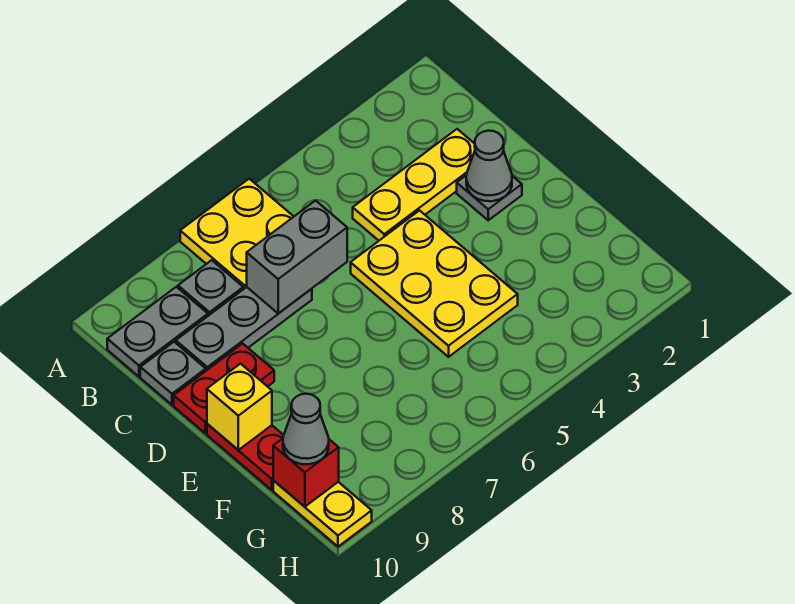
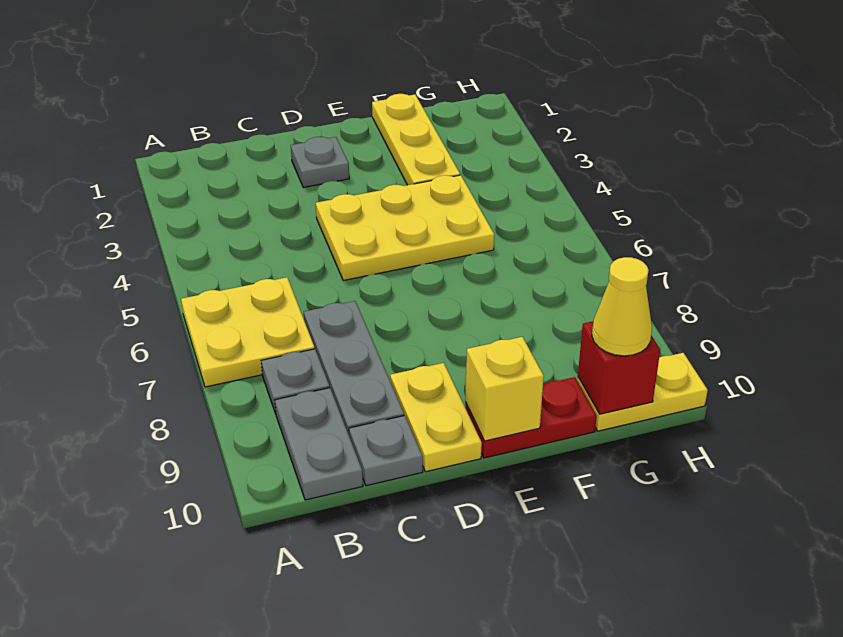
yellow 1x3 plate [353,129,475,241] -> yellow 1x3 plate moved to [372,94,460,185]
grey 1x2 brick [247,200,347,313] -> none
grey 1x1 cone [466,131,512,201] -> none
red 1x2 plate [174,343,274,433] -> yellow 1x2 plate [390,363,482,472]
grey 1x1 cone [283,394,329,464] -> yellow 1x1 cone [592,257,652,356]

